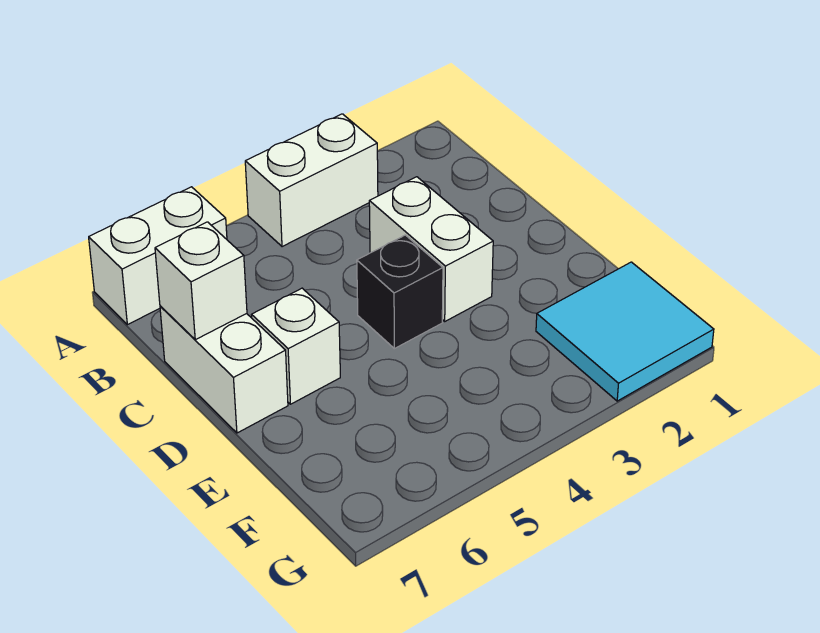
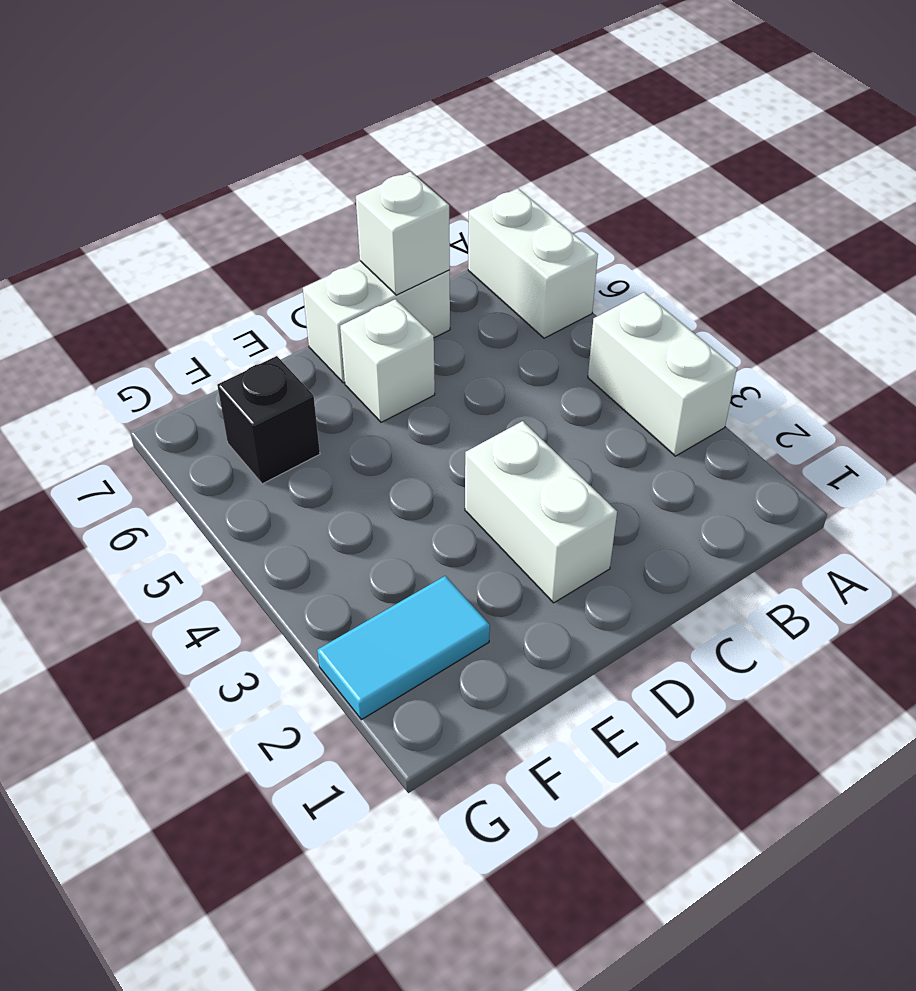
white 1x2 brick [369,177,493,321] -> white 1x2 brick turned to [465,421,617,603]
black 1x1 brick [357,235,443,349] -> black 1x1 brick moved to [217,356,320,484]
cyan 2x2 tile [536,262,714,401] -> cyan 1x2 tile [317,576,490,720]

